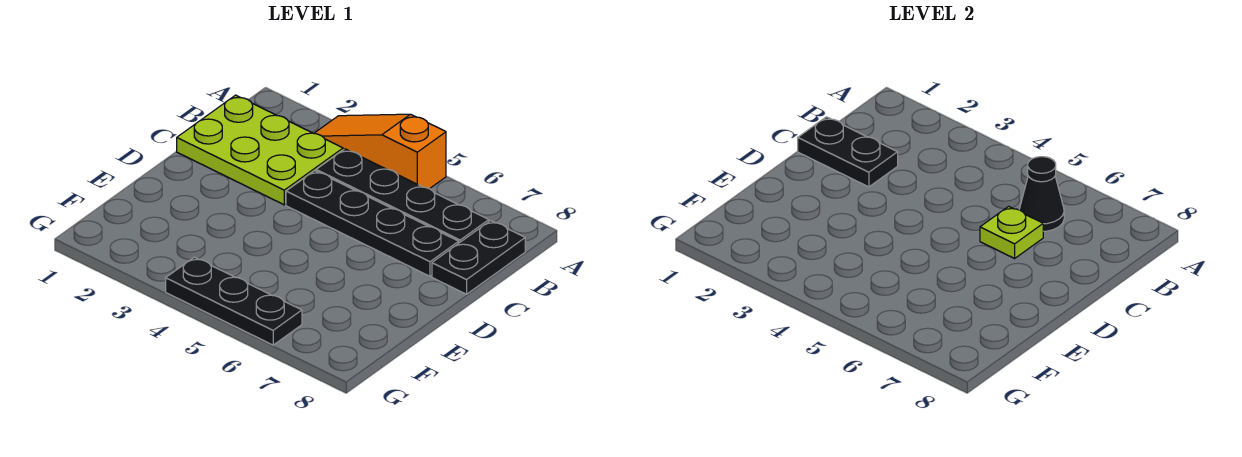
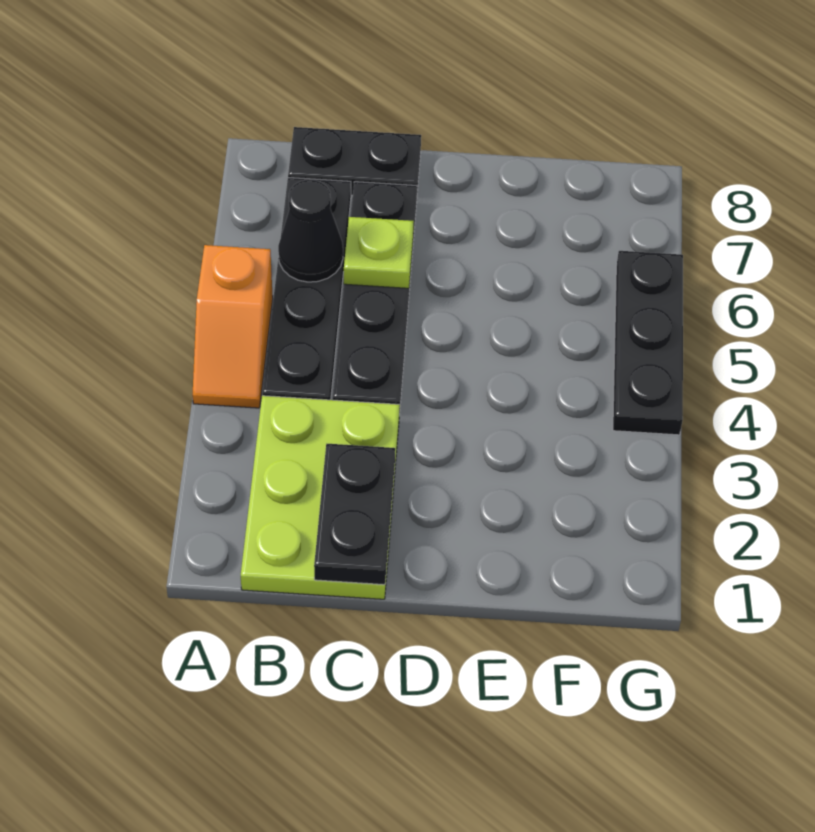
orange 1x3 slope [314,114,446,189] -> orange 1x2 slope [193,245,273,408]

